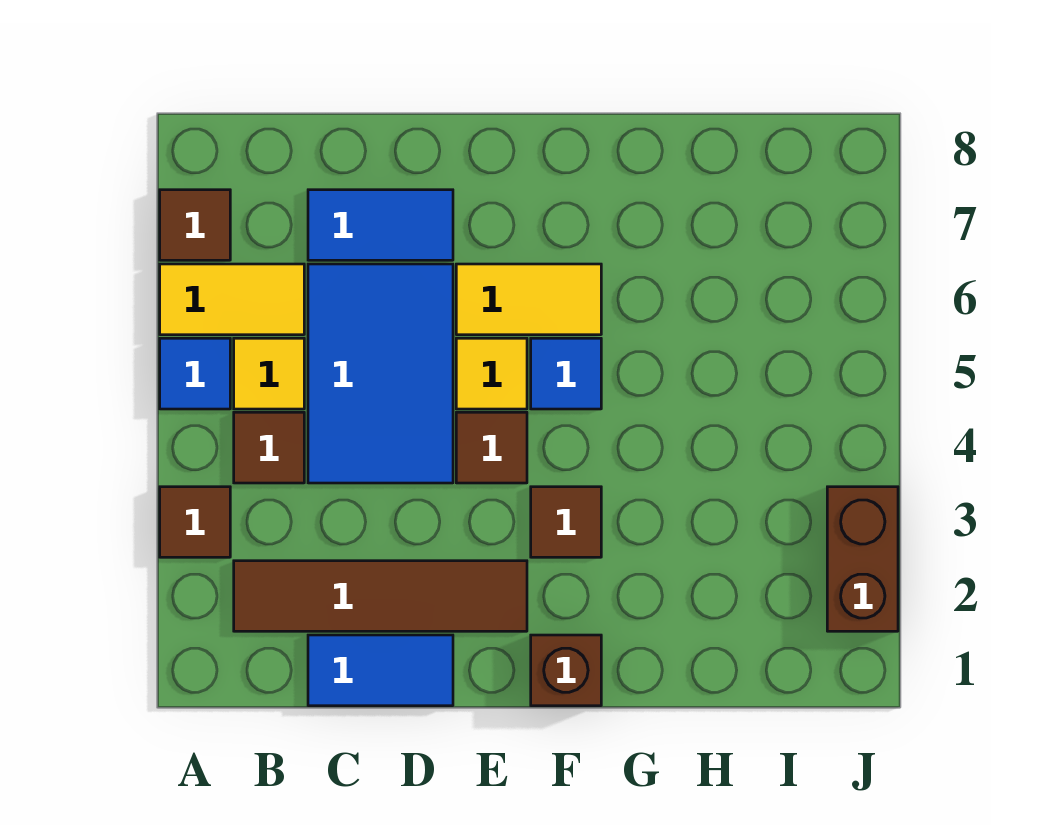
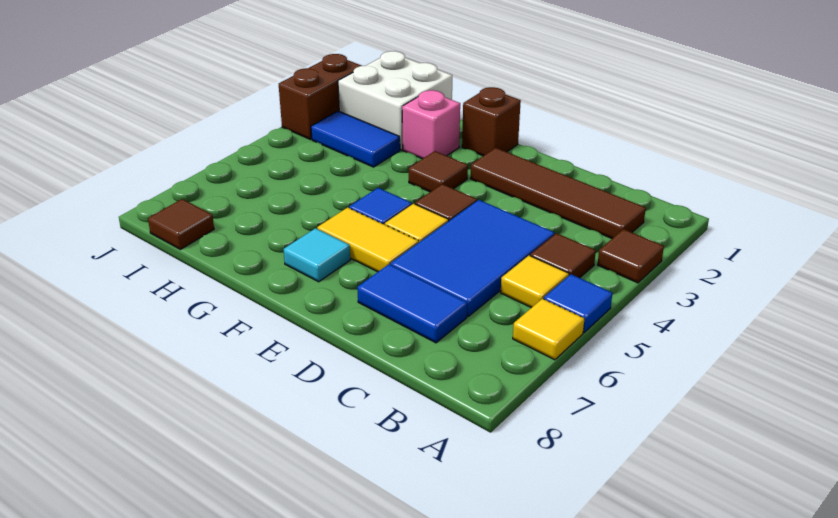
yellow 1x2 tile [160,264,304,335] -> yellow 1x1 tile [513,299,584,360]
brown 1x1 tile [160,190,230,260] -> brown 1x1 tile moved to [148,199,214,249]
blue 1x2 tile [308,635,453,706] -> blue 1x2 tile moved to [311,111,400,167]
none -> cyan 1x1 tile [284,228,350,282]
none -> pink 1x1 brick [402,90,460,159]
none -> white 2x2 brick [338,51,452,150]

